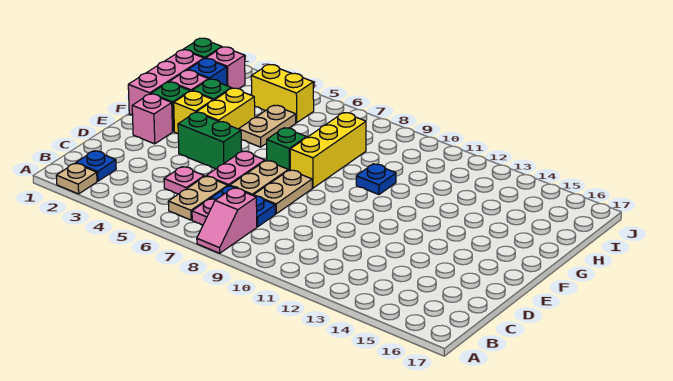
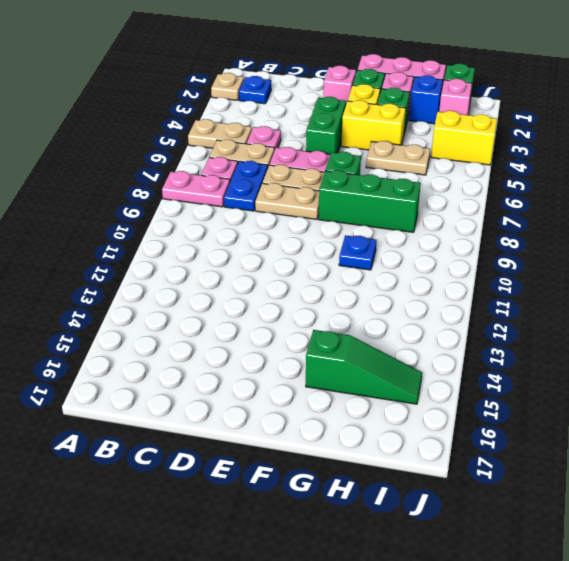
none -> tan 1x2 plate [188,119,252,148]
pink 1x2 slope [197,188,257,253] -> pink 1x2 plate [162,171,230,207]
yellow 1x3 brick [290,113,366,188] -> green 1x3 brick [319,170,421,232]
none -> green 1x3 slope [306,330,422,404]
yellow 1x2 brick [251,65,314,123] -> yellow 1x2 brick turned to [431,111,497,165]

